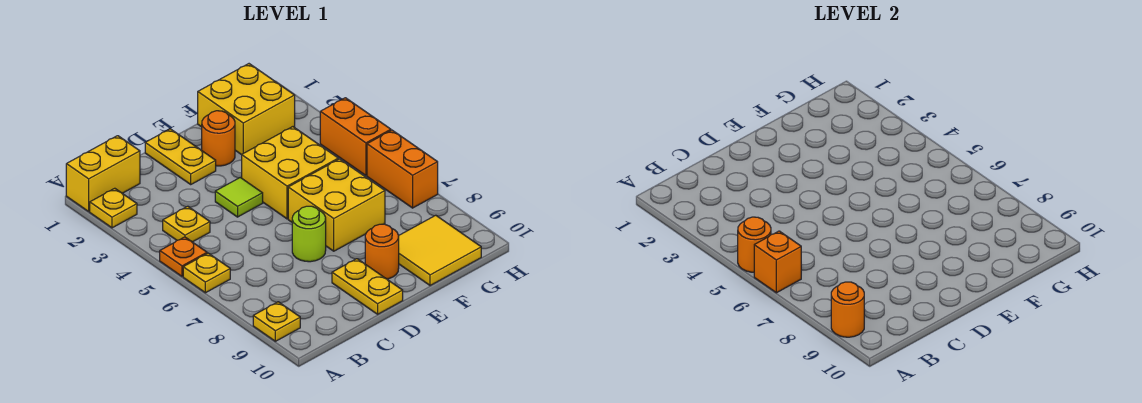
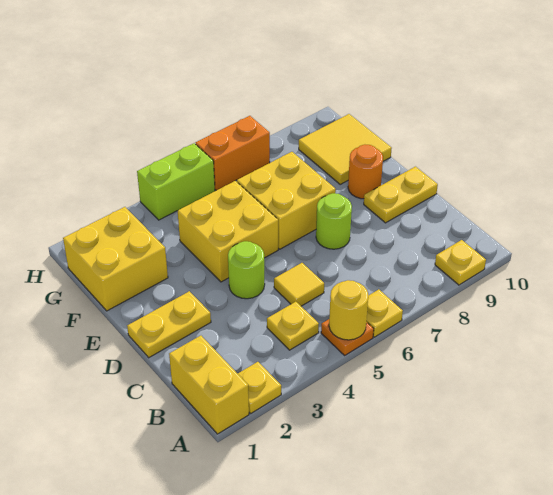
orange 1x1 round brick [738,217,771,272] -> yellow 1x1 round brick [329,280,368,340]
orange 1x1 brick [754,231,801,293] -> none
orange 1x1 round brick [831,282,864,337] -> none
none -> yellow 1x1 tile [274,263,324,306]
lime 1x1 tile [215,178,263,217] -> lime 1x1 round brick [228,241,265,299]
orange 1x1 round brick [202,111,235,166] -> none
orange 1x2 brick [320,98,391,176] -> lime 1x2 brick [137,143,215,220]

